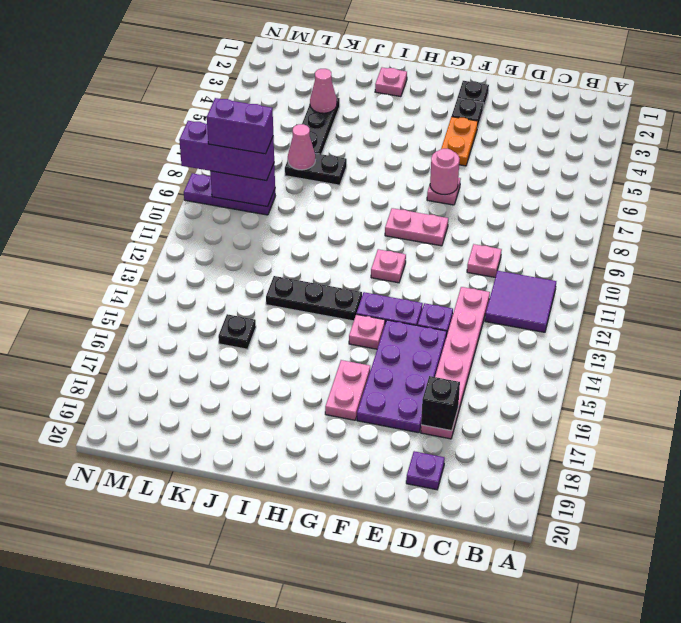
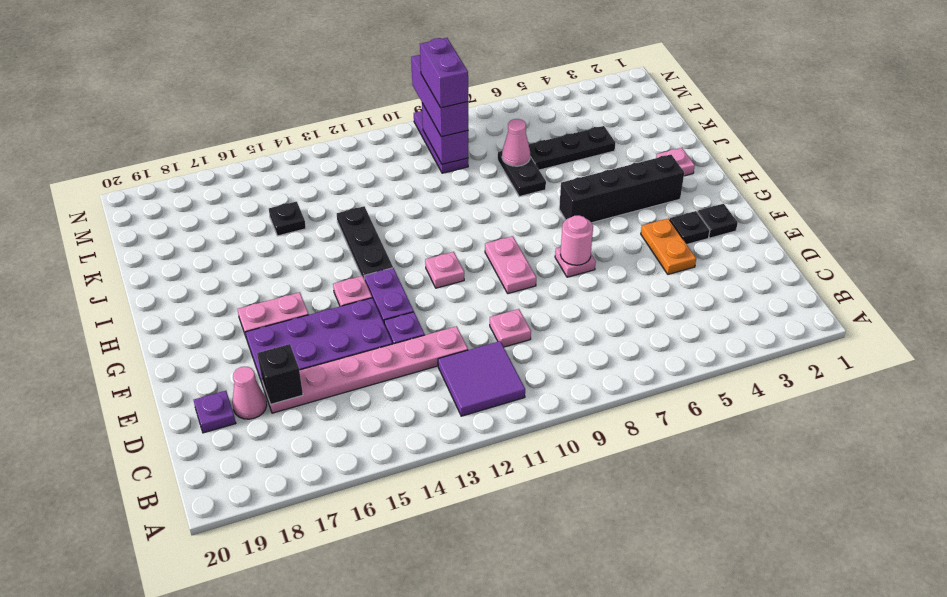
orange 1x2 plate [441,117,478,166] -> orange 1x2 plate turned to [641,218,696,274]
none -> black 1x4 brick [559,155,684,223]
pink 1x1 cone [310,69,337,113] -> pink 1x1 cone moved to [232,367,267,419]

